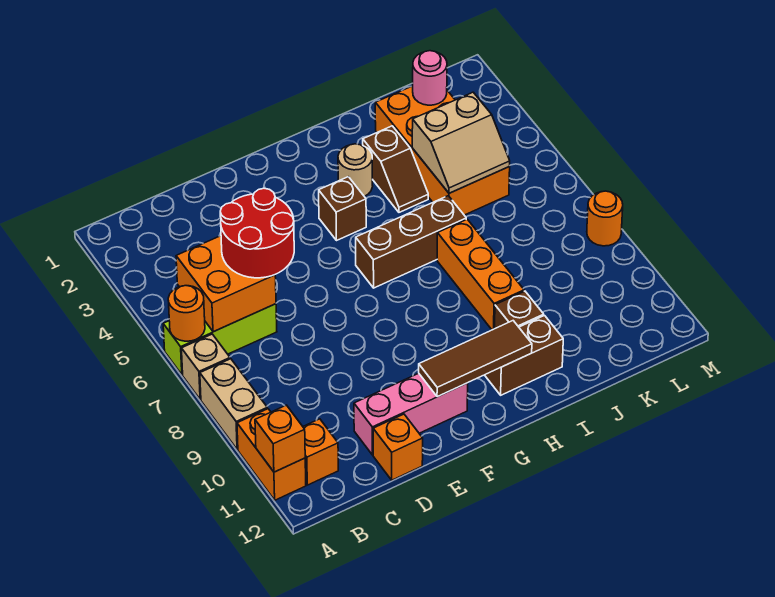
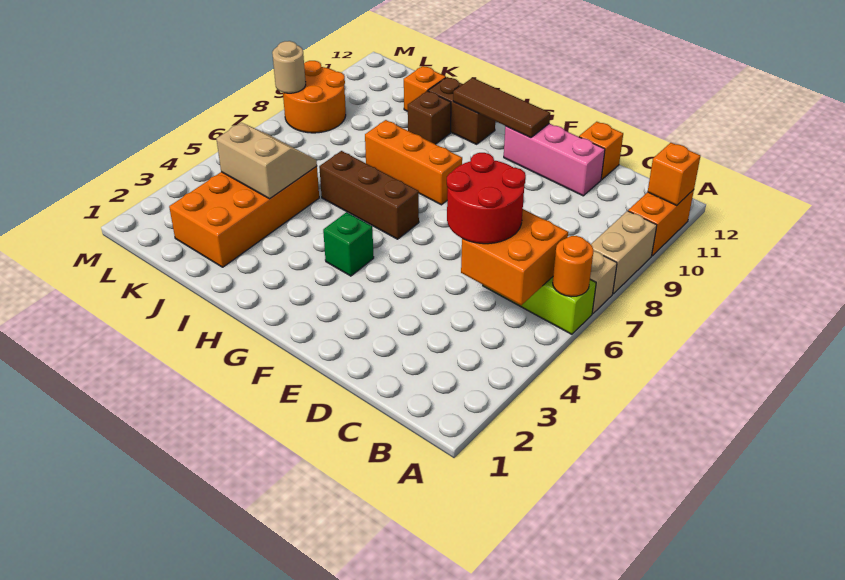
orange 1x1 brick [303,419,338,485] -> orange 1x1 brick moved to [404,66,446,111]
brown 1x1 brick [319,177,366,241] -> green 1x1 brick [323,212,374,276]
tan 1x1 round brick [338,144,373,196] -> tan 1x1 round brick moved to [272,41,306,93]
brown 1x2 slope [363,126,428,212] -> none
orange 1x3 brick [437,219,524,330] -> orange 1x3 brick turned to [365,120,462,205]
pink 1x1 round brick [413,51,447,105] -> none
orange 1x1 round brick [587,191,623,246] -> orange 2x2 round brick [283,61,346,133]

